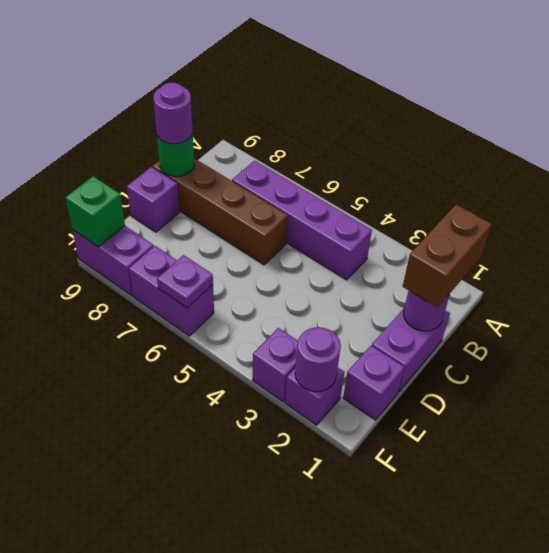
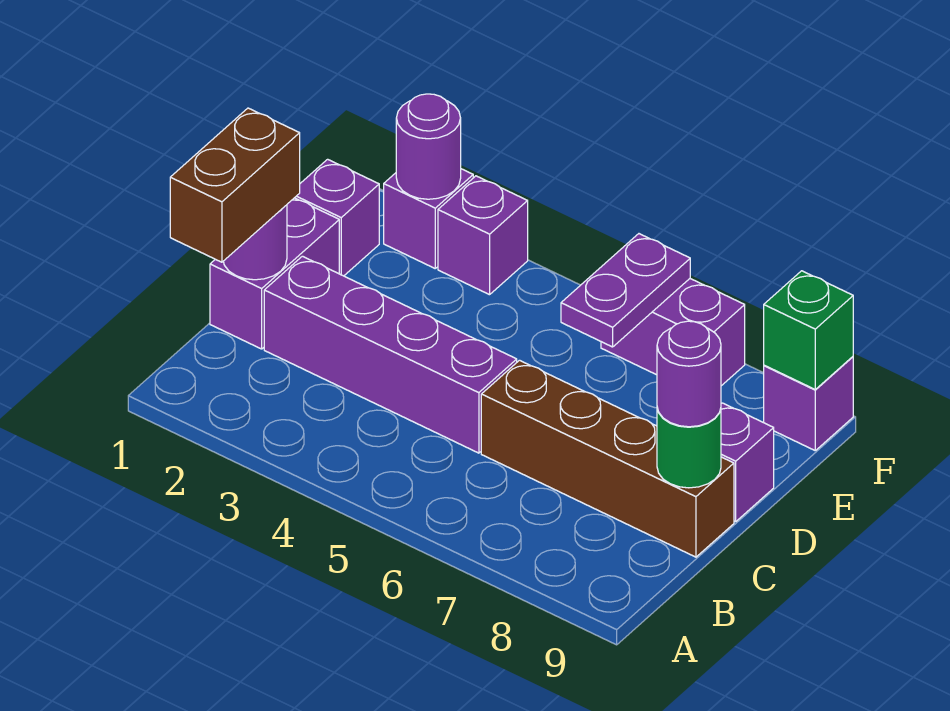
purple 1x4 brick [232,161,372,280] -> purple 1x4 brick moved to [264,256,517,453]
purple 1x1 plate [157,255,213,308] -> purple 1x2 plate [561,234,690,347]
purple 1x2 brick [72,226,154,296] -> purple 1x1 brick [764,357,853,450]

